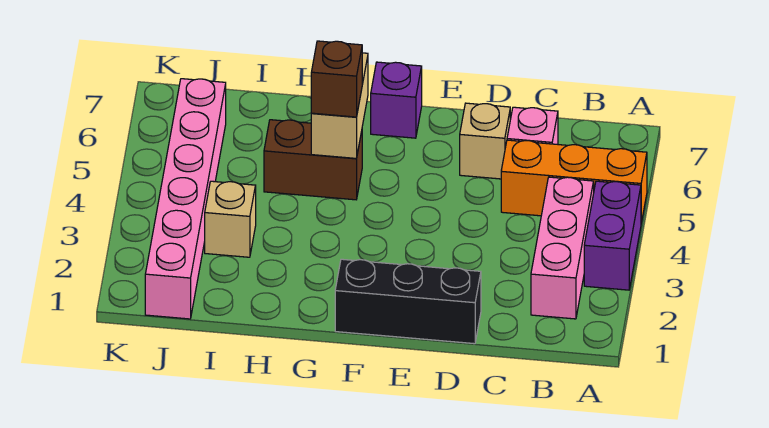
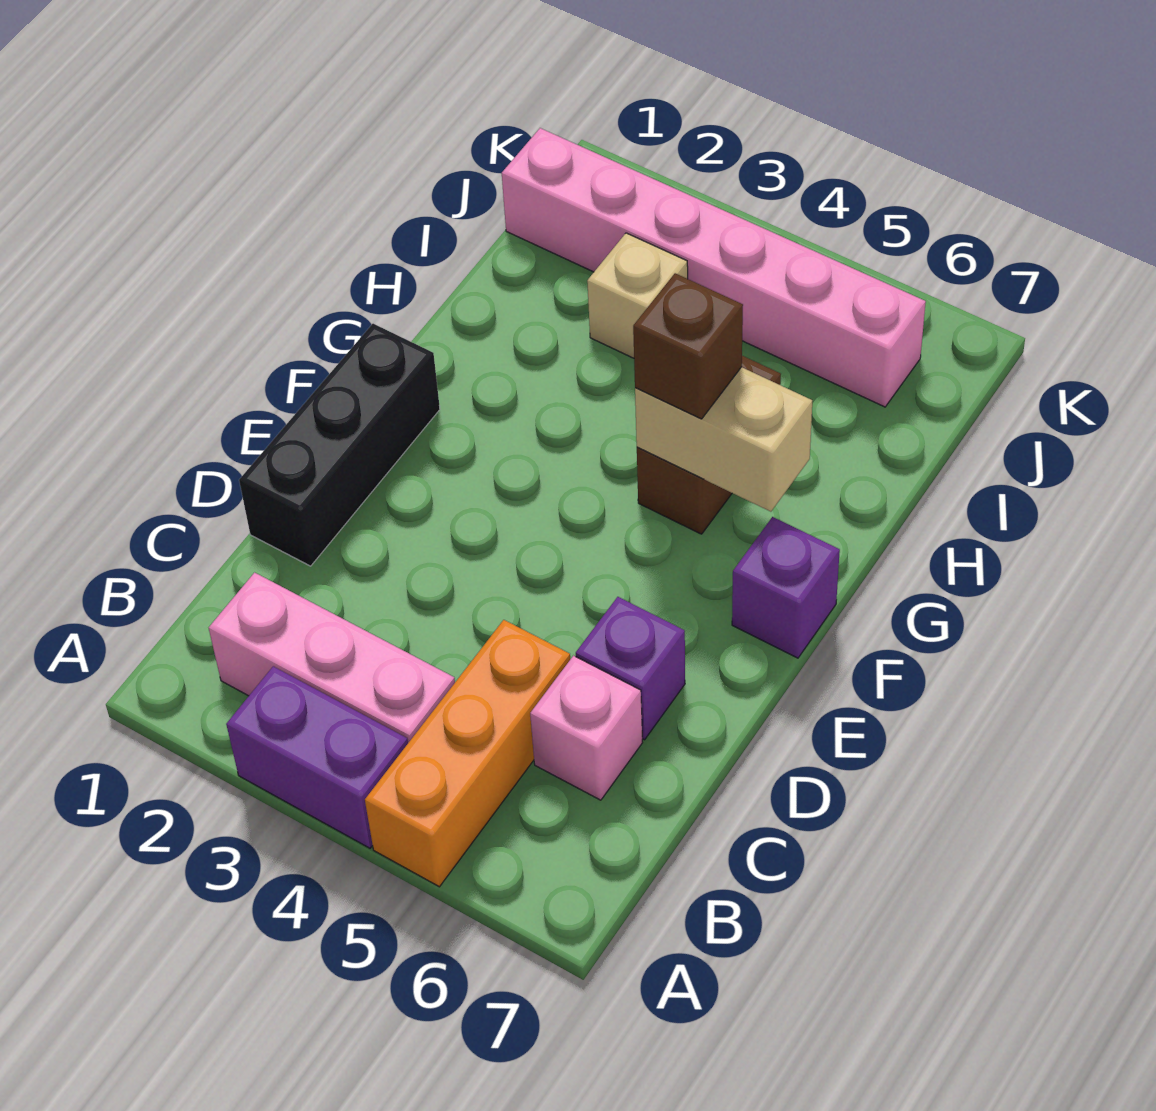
tan 1x1 brick [460,103,510,179] -> purple 1x1 brick [576,597,685,740]

